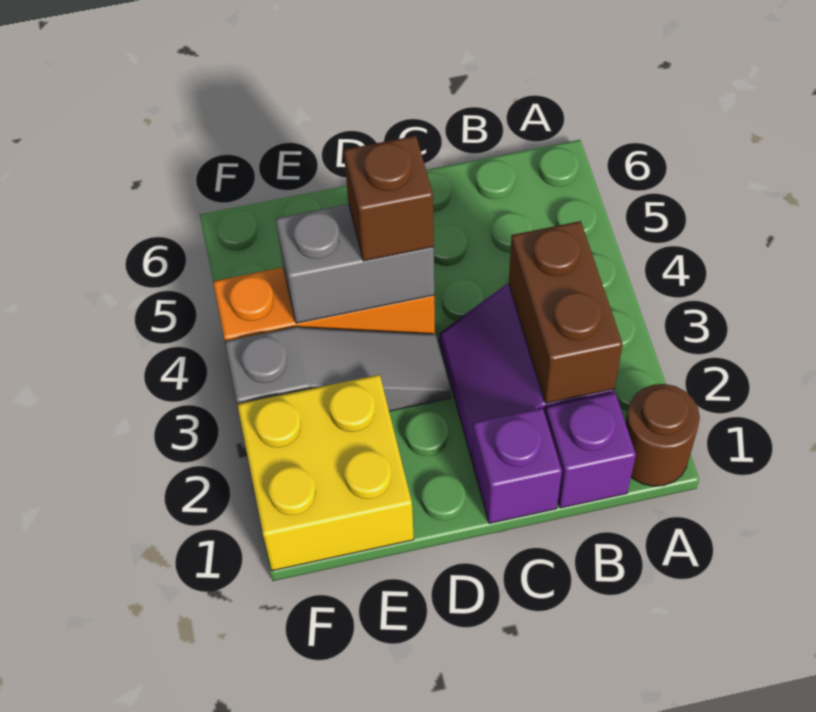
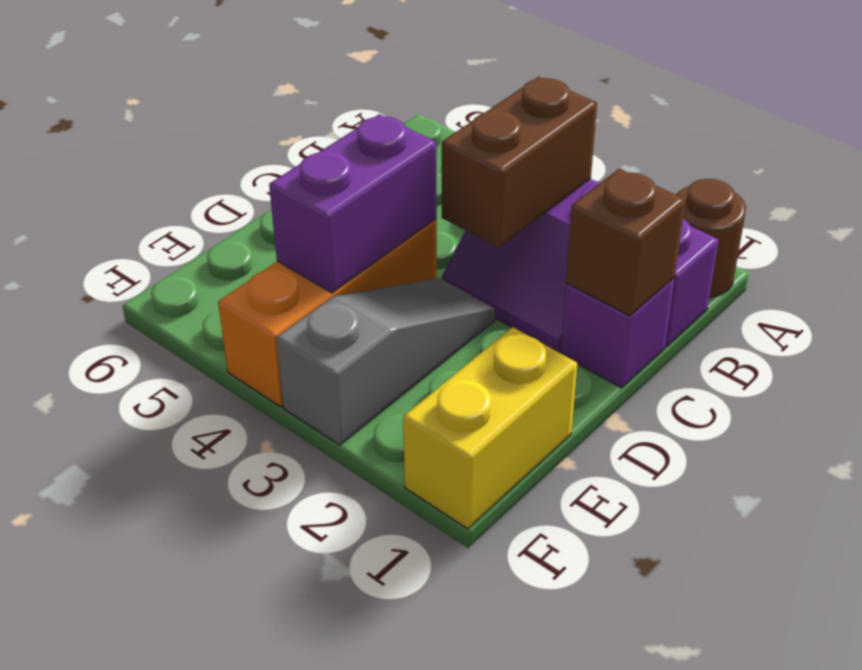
brown 1x2 brick [509,221,623,403] -> brown 1x2 brick turned to [442,77,597,248]
grey 1x2 brick [276,204,434,323] -> purple 1x2 brick [269,114,437,293]
brown 1x1 brick [344,136,434,261] -> brown 1x1 brick moved to [566,169,685,316]
yellow 2x2 brick [237,375,414,571] -> yellow 1x2 brick [403,327,577,529]

